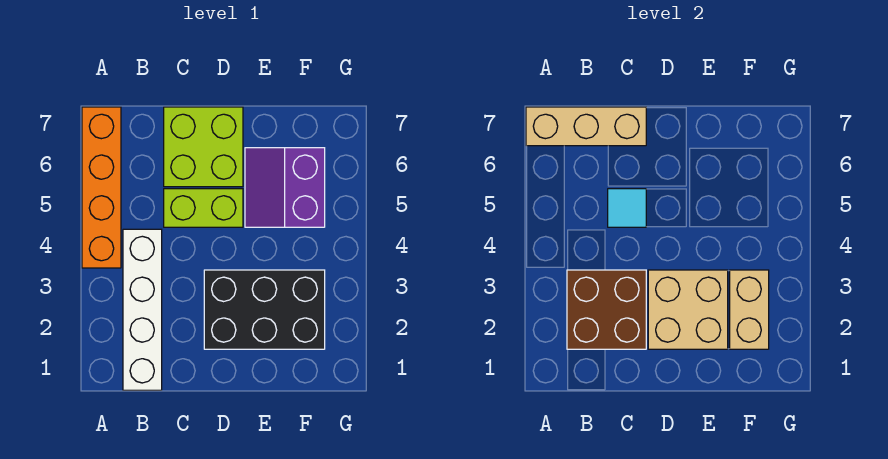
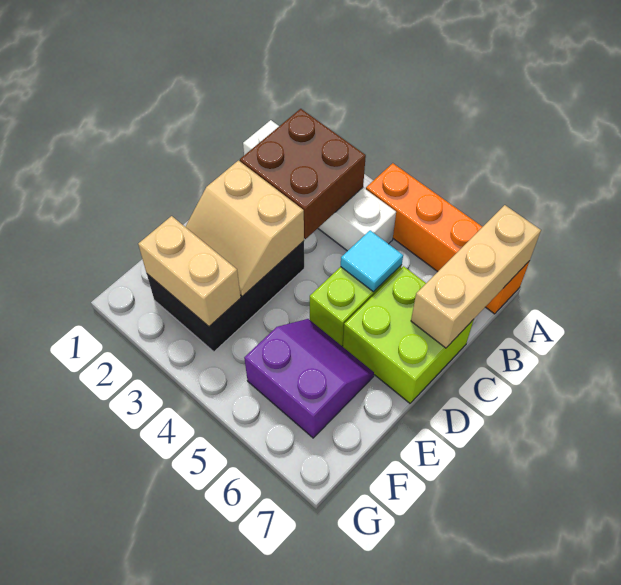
tan 2x2 brick [648,270,728,349] -> tan 2x2 slope [185,160,304,296]

